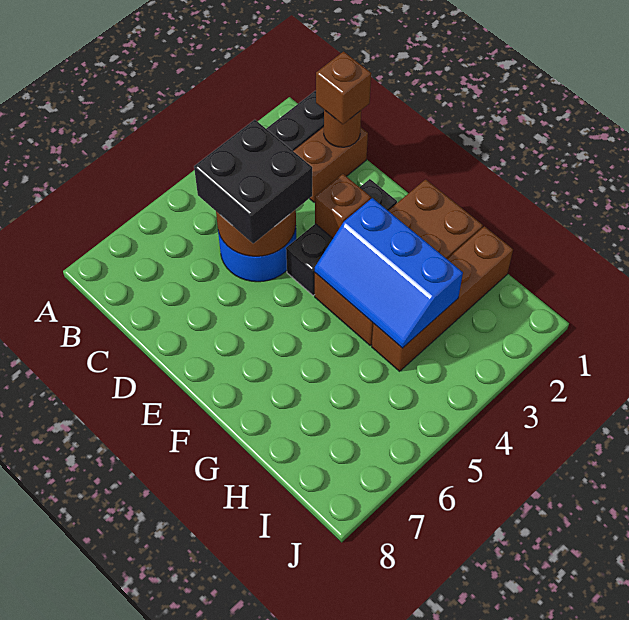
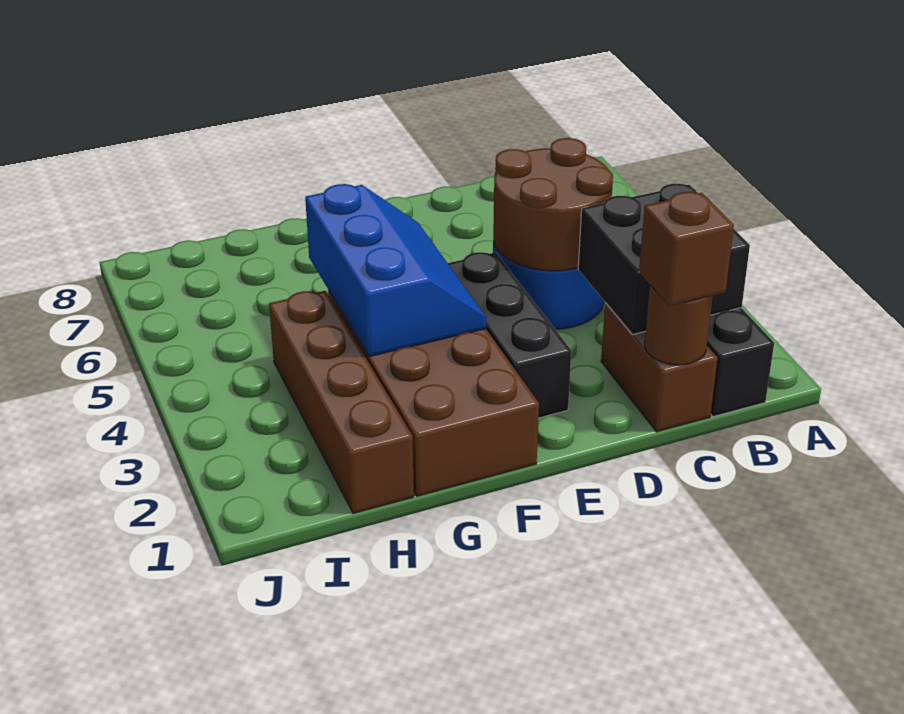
black 2x2 brick [194,120,312,243] -> black 2x2 brick moved to [578,184,750,335]
brown 1x1 brick [315,174,371,238] -> none
blue 2x3 slope [315,198,463,348] -> blue 2x3 slope turned to [305,184,486,357]

